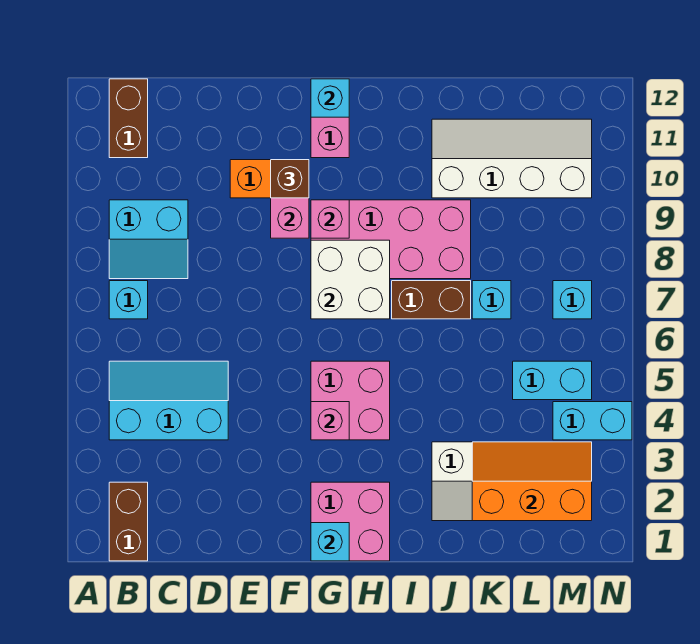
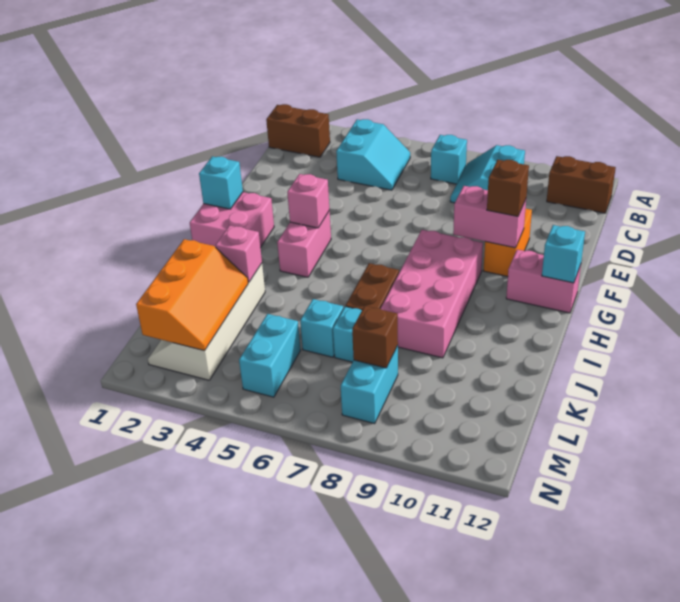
cyan 2x3 slope [109,361,228,440] -> cyan 2x2 slope [336,119,410,190]
pink 2x2 brick [311,361,390,440] -> pink 1x2 brick [277,211,331,277]
white 2x2 brick [311,240,390,319] -> none
pink 1x1 brick [311,200,349,238] -> pink 1x1 brick moved to [216,225,262,282]
white 2x4 slope [432,119,592,198] -> none
none -> brown 1x1 brick [352,306,398,368]
cyan 1x2 brick [553,402,632,440] -> cyan 1x2 brick moved to [341,345,398,424]
cyan 1x1 brick [553,281,592,319] -> cyan 1x1 brick moved to [300,299,344,357]

